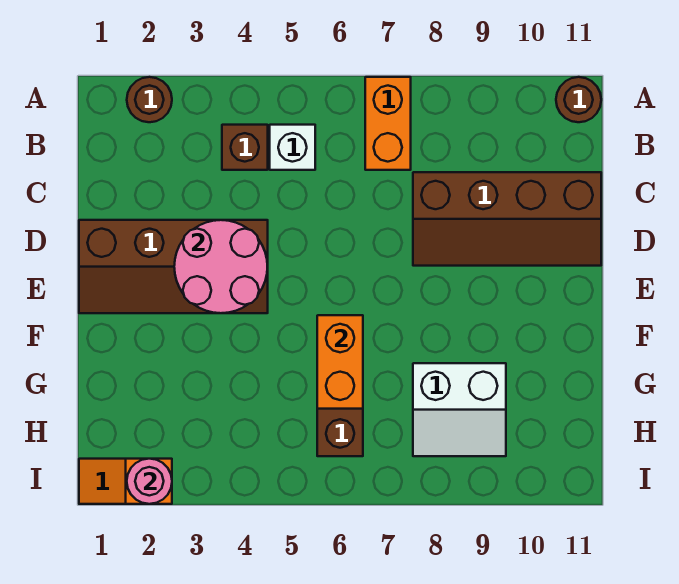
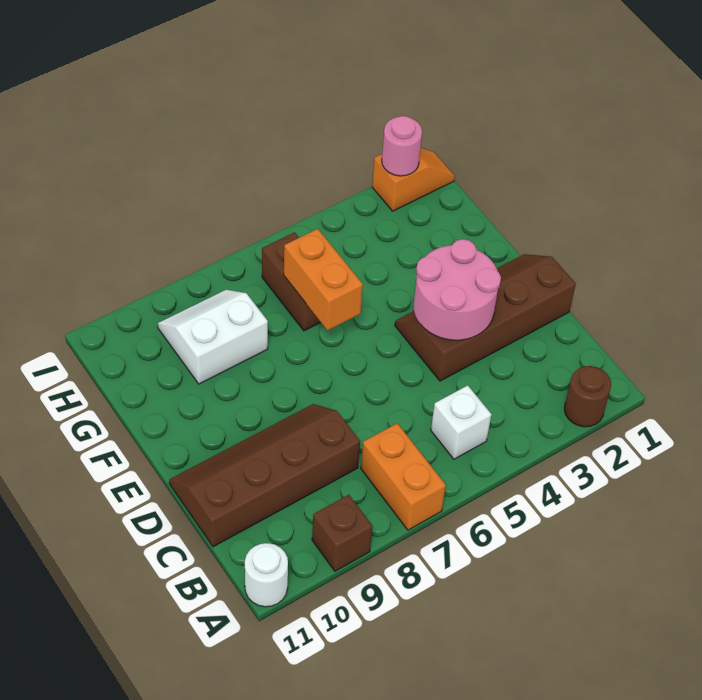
brown 1x1 round brick [556,77,601,122] -> white 1x1 round brick [245,543,288,607]
brown 1x1 brick [222,125,268,170] -> brown 1x1 brick moved to [312,495,372,571]

